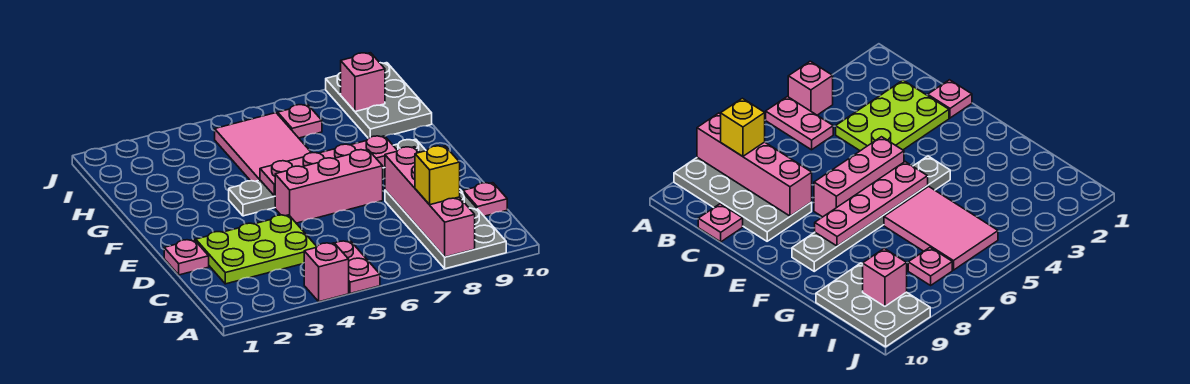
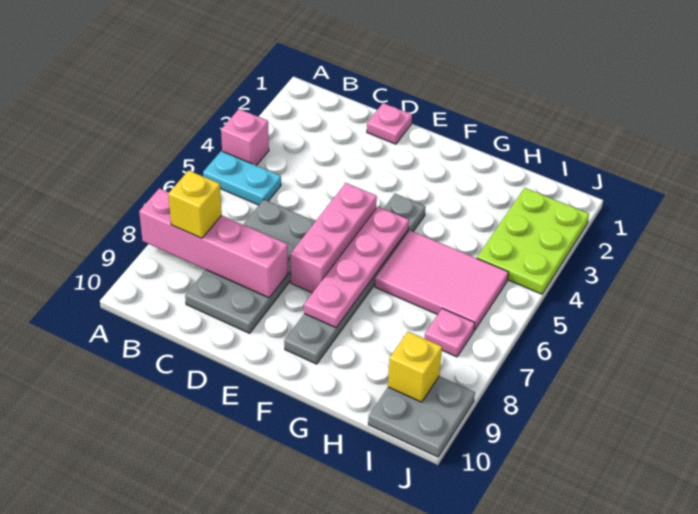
pink 1x2 plate [335,241,380,294] -> cyan 1x2 plate [203,151,281,205]
grey 2x4 plate [385,190,506,269] -> grey 2x4 plate turned to [185,200,315,333]
lime 2x3 plate [196,215,317,284] -> lime 2x3 plate moved to [477,188,589,294]
pink 1x1 plate [463,183,507,216] -> none
grey 2x3 plate [326,63,432,138] -> grey 2x2 plate [368,376,475,457]
pink 1x1 brick [341,53,385,112] -> yellow 1x1 brick [388,332,442,402]

